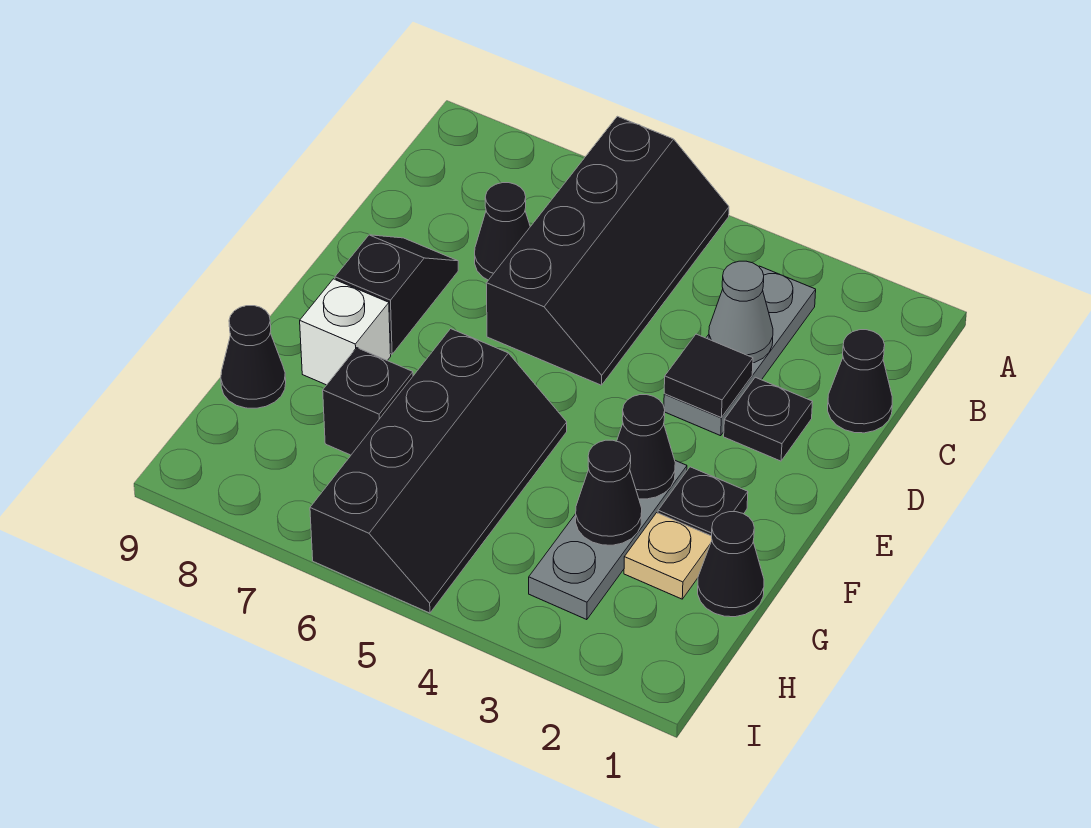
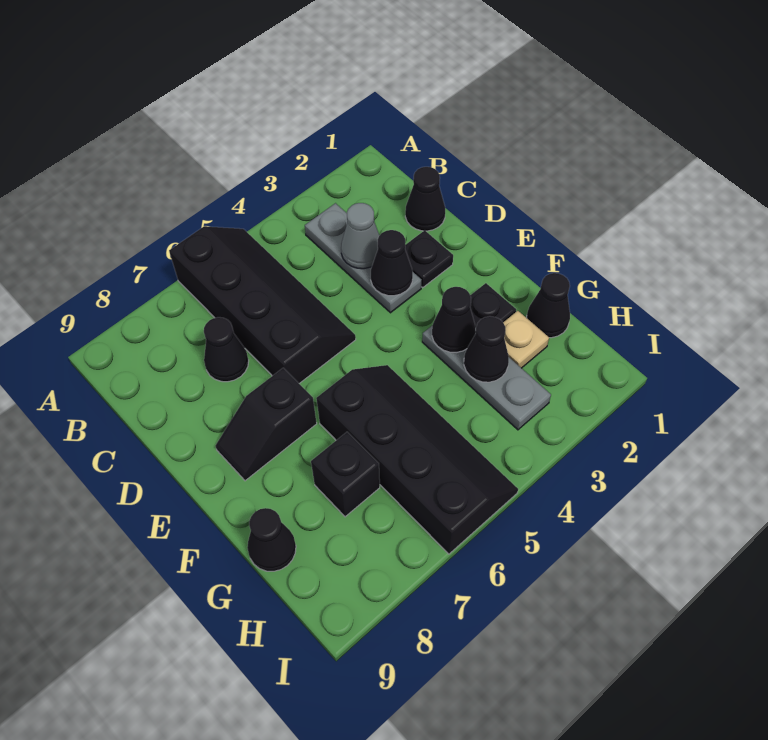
black 1x1 tile [664,334,753,418] -> black 1x1 cone [371,230,413,296]
black 1x2 slope [335,235,458,354] -> black 1x2 slope turned to [215,368,317,481]
white 1x1 brick [300,279,391,385] -> none

